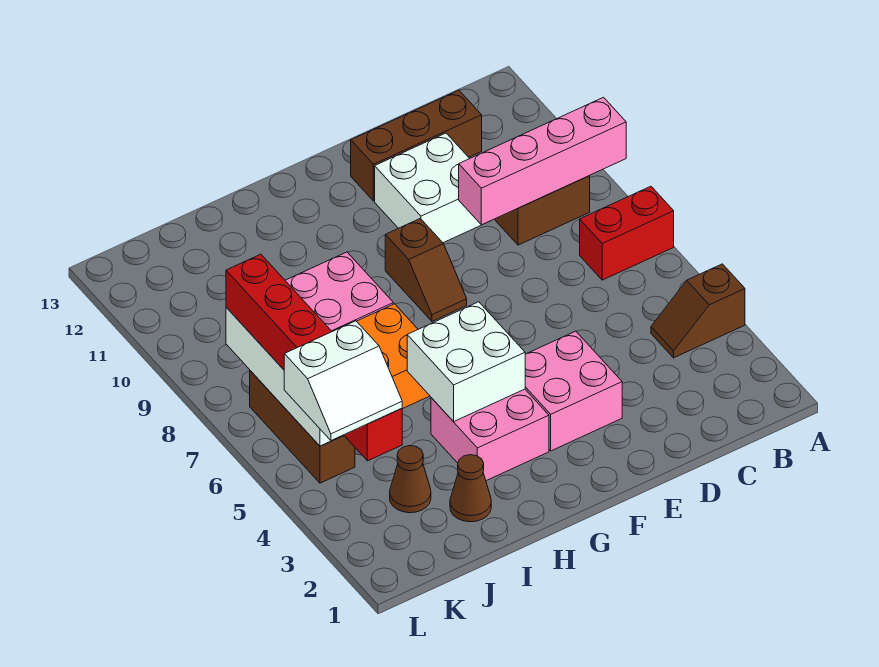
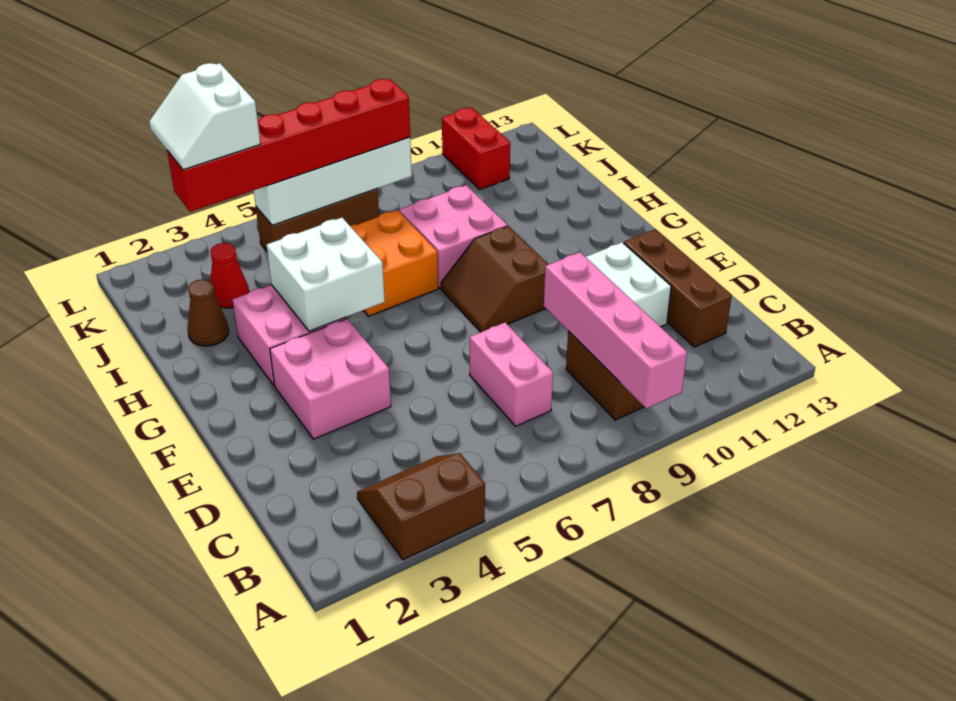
brown 1x2 slope [651,264,745,358] -> brown 2x2 slope [357,453,485,560]
red 1x2 brick [580,186,674,280] -> red 1x2 brick moved to [442,108,510,189]
none -> pink 1x2 brick [470,322,553,426]
brown 1x2 slope [385,219,467,321] -> brown 2x2 slope [441,226,549,332]
brown 1x1 cone [390,446,431,513] -> red 1x1 cone [210,243,249,308]

